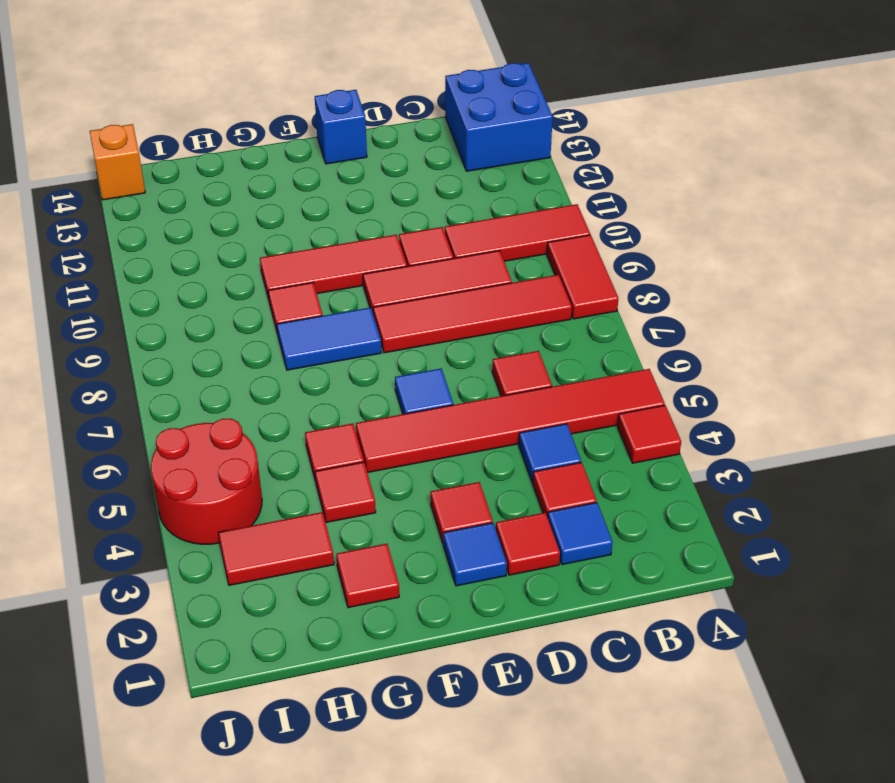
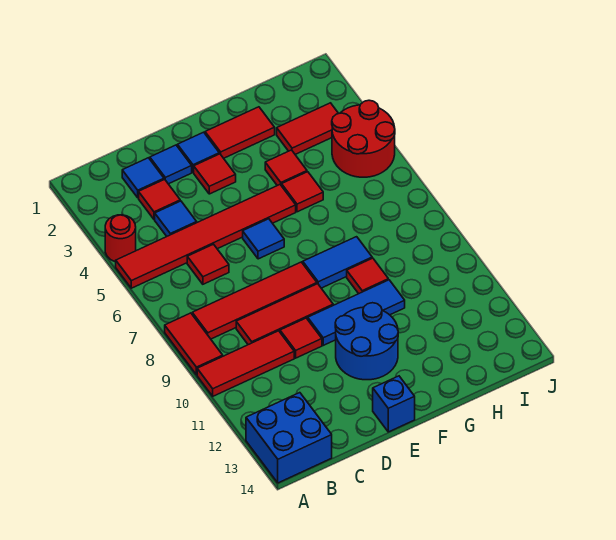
red 1x1 tile [618,405,681,463] -> red 1x1 round brick [105,215,136,262]
red 1x1 tile [496,513,560,575] -> blue 1x1 tile [150,145,192,184]
red 1x3 tile [260,235,407,299] -> blue 1x3 tile [308,280,405,345]
none -> blue 2x2 round brick [335,303,398,380]
red 1x1 tile [336,544,399,608] -> red 1x2 tile [205,107,275,158]
orange 1x1 brick [90,124,145,200] -> none

